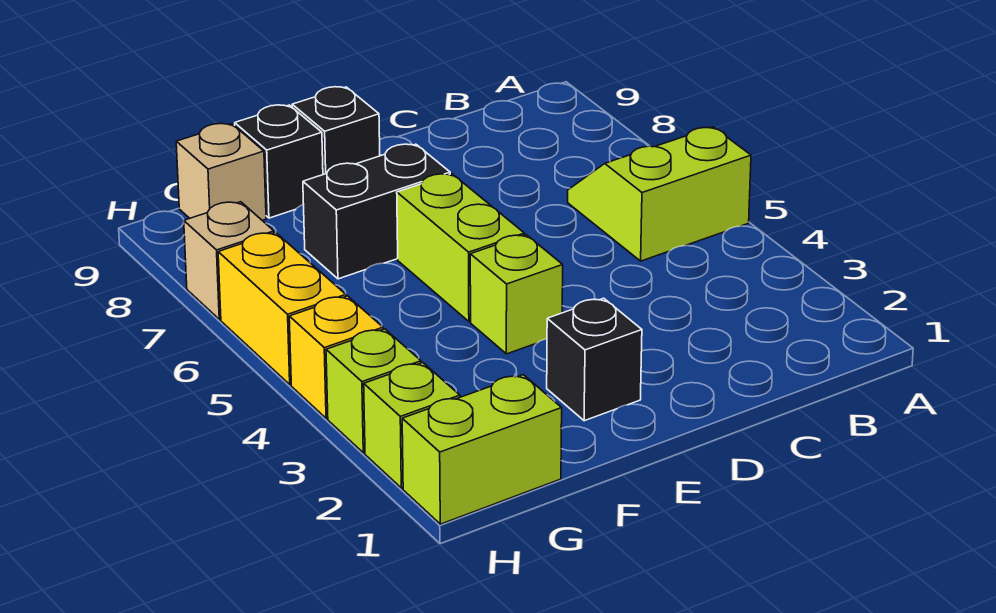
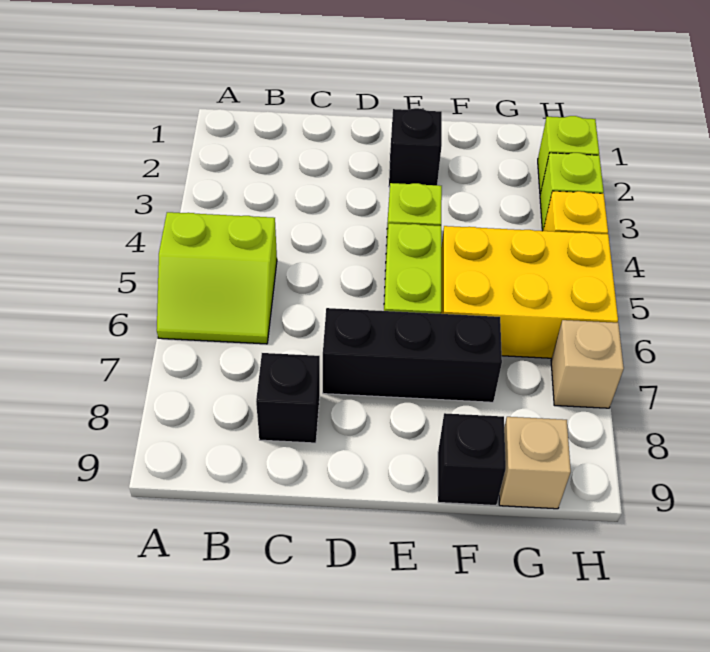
black 1x2 brick [303,144,450,279] -> black 1x3 brick [323,308,502,402]
black 1x1 brick [292,87,380,175] -> black 1x1 brick moved to [256,353,320,443]
lime 1x2 brick [402,375,562,524] -> none
yellow 1x2 brick [218,233,346,385] -> yellow 2x3 brick [441,226,618,358]

